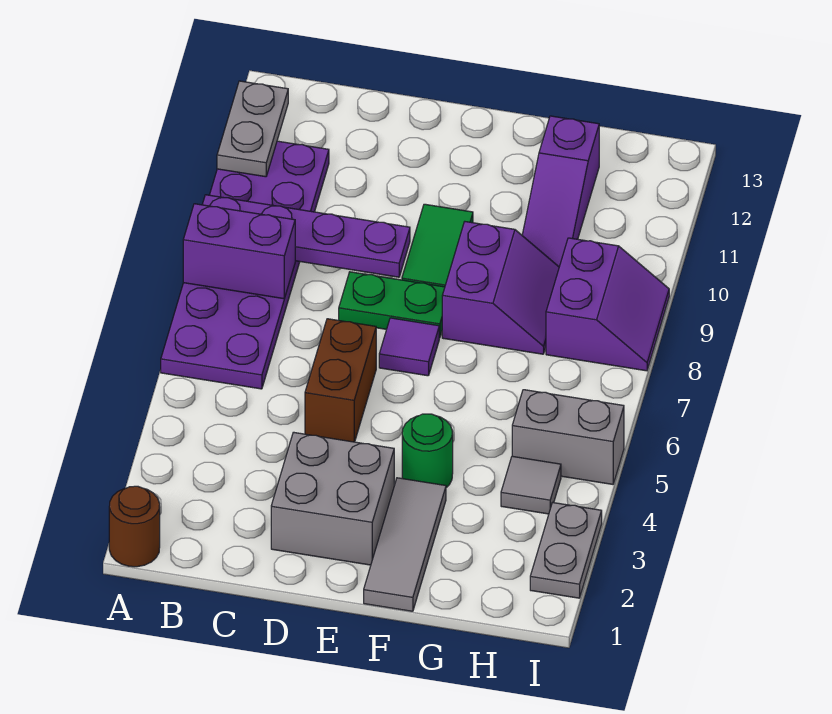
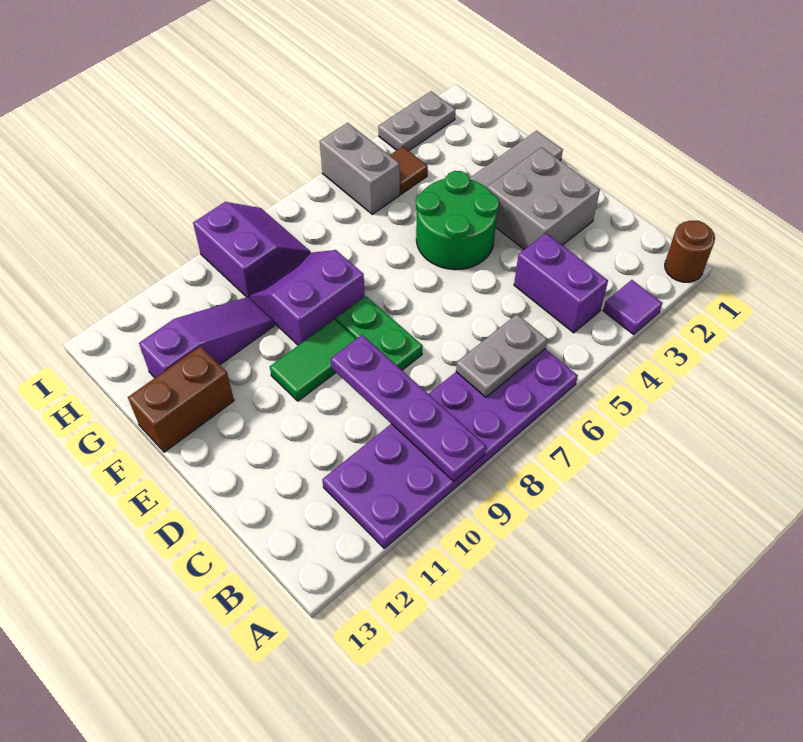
purple 1x2 brick [183,204,295,299] -> purple 1x2 brick moved to [514,233,608,333]
grey 1x2 plate [217,81,288,177] -> grey 1x2 plate moved to [456,314,547,397]
brown 1x2 brick [305,319,376,442] -> brown 1x2 brick moved to [128,346,234,452]
purple 1x1 tile [379,318,439,376] -> purple 1x1 tile moved to [603,280,662,334]
green 1x1 round brick [402,414,453,488] -> green 2x2 round brick [416,171,499,270]
grey 1x1 tile [501,456,561,514] -> brown 1x1 tile [390,147,428,194]
purple 2x2 slope [546,238,669,371] -> purple 2x2 slope turned to [193,202,311,298]

